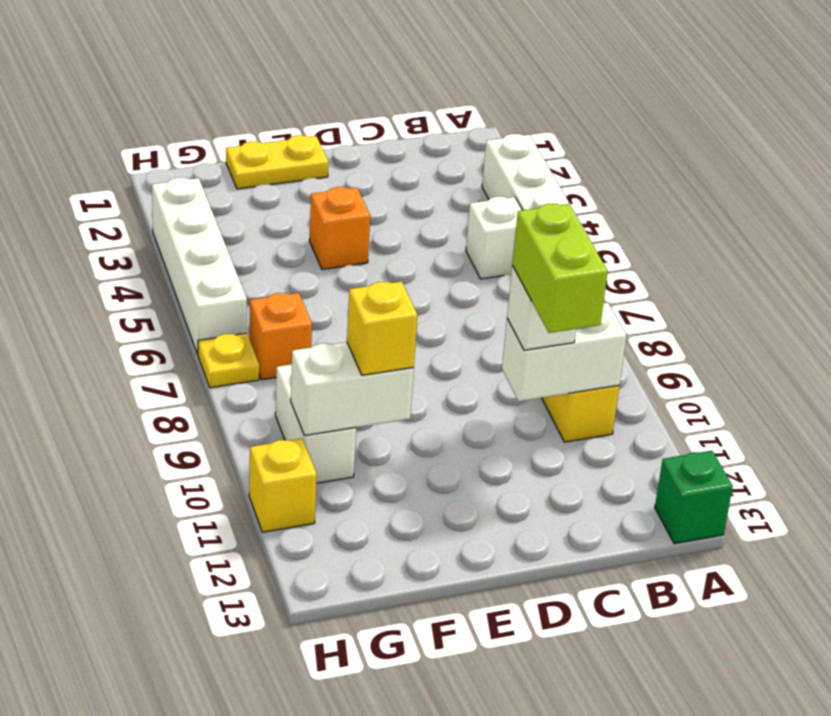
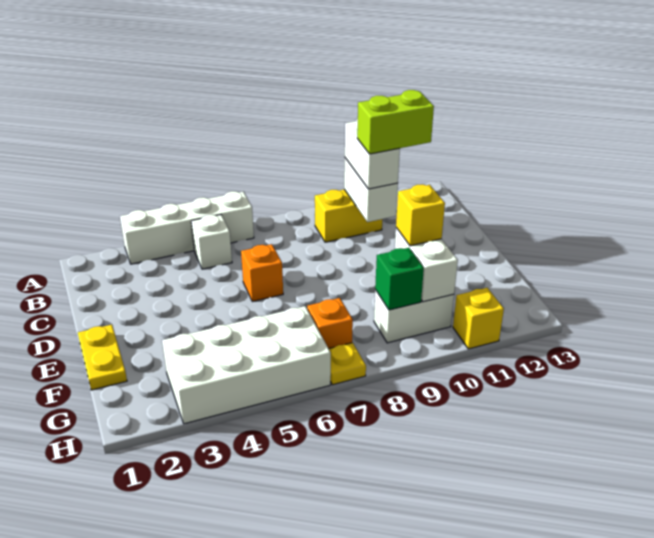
green 1x1 brick [655,451,733,544] -> green 1x1 brick moved to [375,248,424,310]
white 1x1 brick [507,266,576,350] -> white 1x2 brick [345,119,400,189]
orange 1x1 brick [309,187,370,270] -> orange 1x1 brick moved to [241,244,283,302]
white 1x4 brick [152,178,247,354] -> white 2x4 brick [162,306,331,424]

